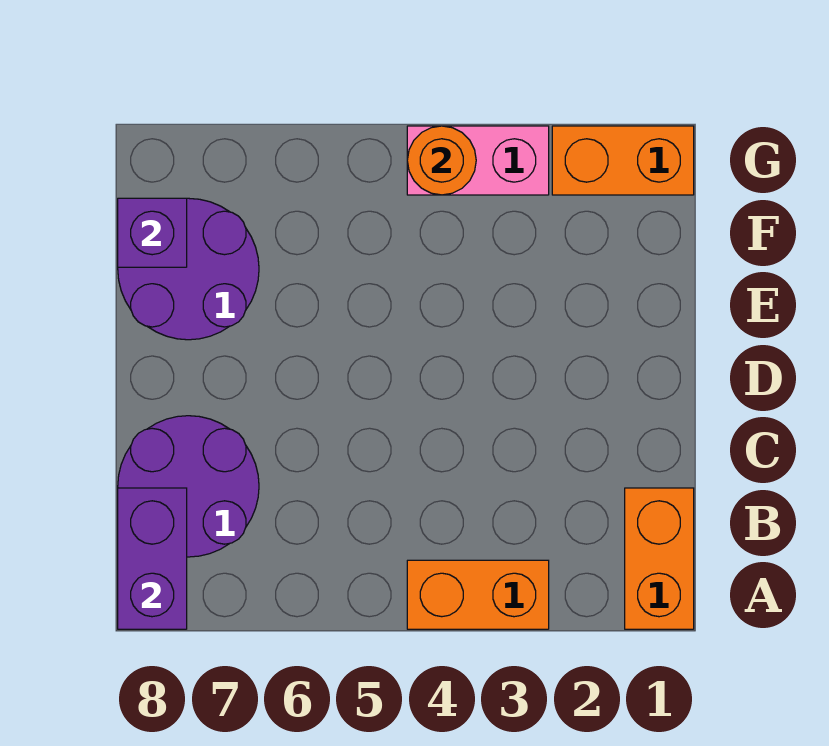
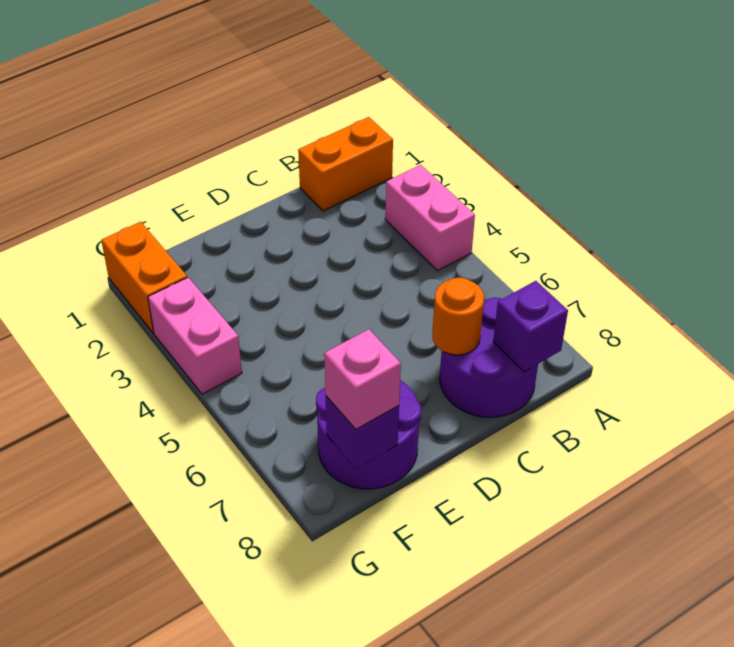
orange 1x2 brick [407,560,549,629] -> pink 1x2 brick [385,165,475,271]
purple 1x2 brick [118,488,187,629] -> purple 1x1 brick [493,281,568,372]
none -> pink 1x1 brick [324,329,401,429]
orange 1x1 round brick [407,126,476,195] -> orange 1x1 round brick moved to [432,278,484,355]

